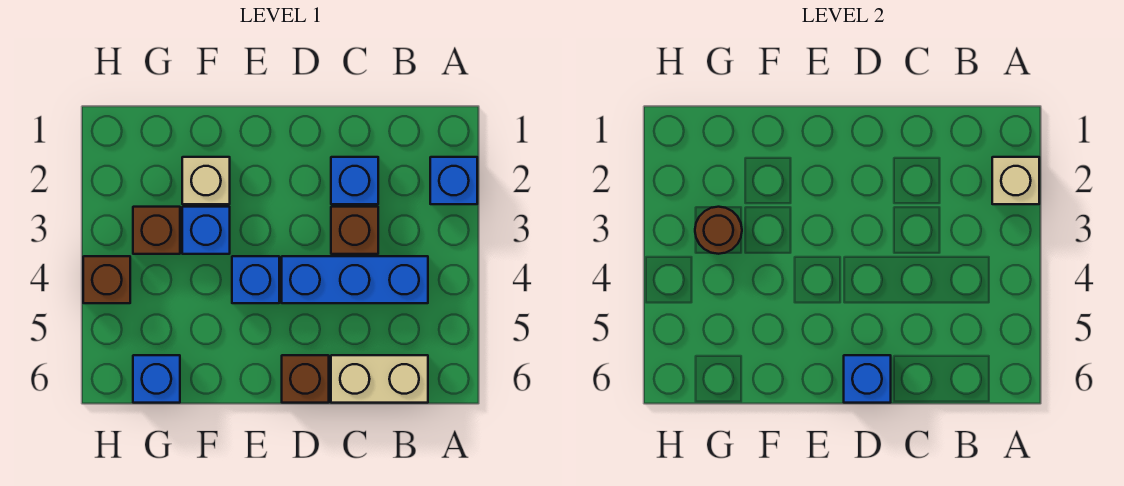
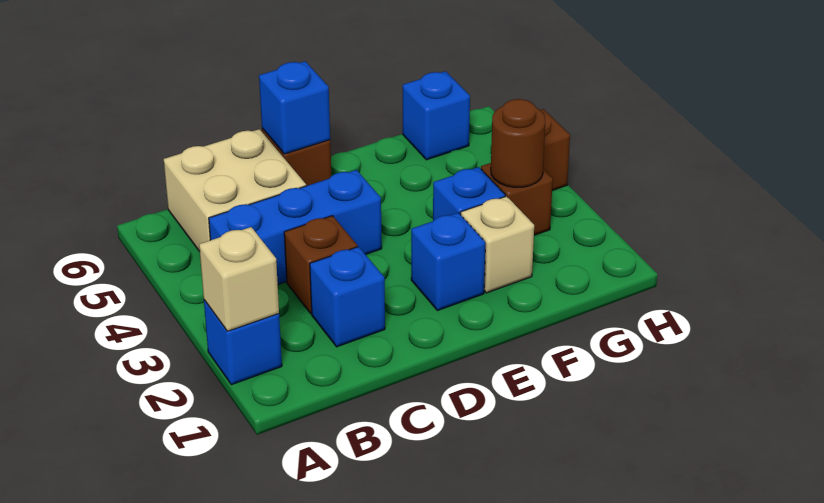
tan 1x2 brick [331,355,428,403] -> tan 2x2 brick [164,129,306,252]
blue 1x1 brick [232,256,279,303] -> blue 1x1 brick moved to [411,213,485,311]

